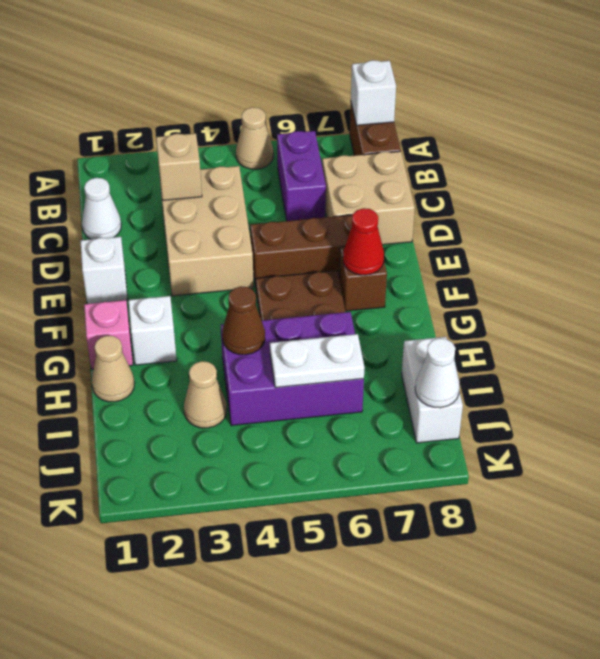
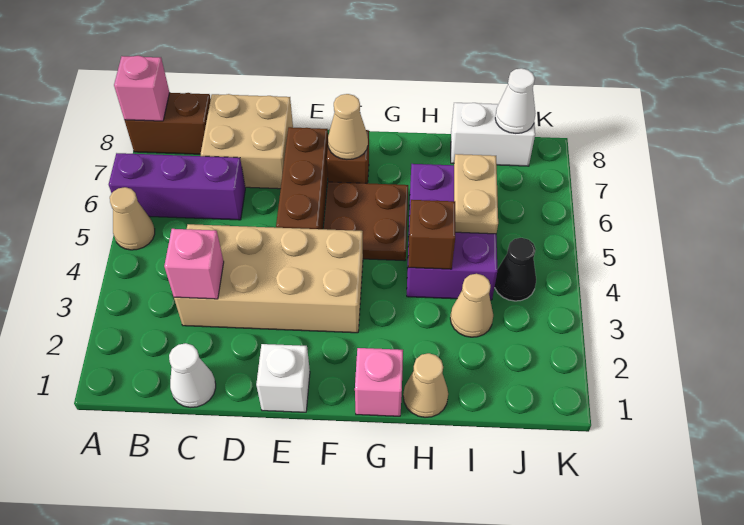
white 1x1 brick [351,60,396,125] -> pink 1x1 brick [114,56,170,121]
purple 1x2 brick [277,131,326,221] -> purple 1x3 brick [109,153,245,220]
tan 2x3 brick [160,166,254,296] -> tan 2x4 brick [174,224,363,333]
tan 1x1 brick [156,133,202,201] -> pink 1x1 brick [164,229,224,299]
red 1x1 cone [343,208,384,275] -> tan 1x1 cone [328,94,368,159]
white 1x1 brick [129,296,177,365] -> none
brown 1x1 cone [222,286,265,355] -> brown 1x1 brick [408,200,455,269]
white 1x2 plate [270,334,365,388] -> tan 1x2 plate [454,154,498,234]
none -> black 1x1 cone [495,238,536,301]

